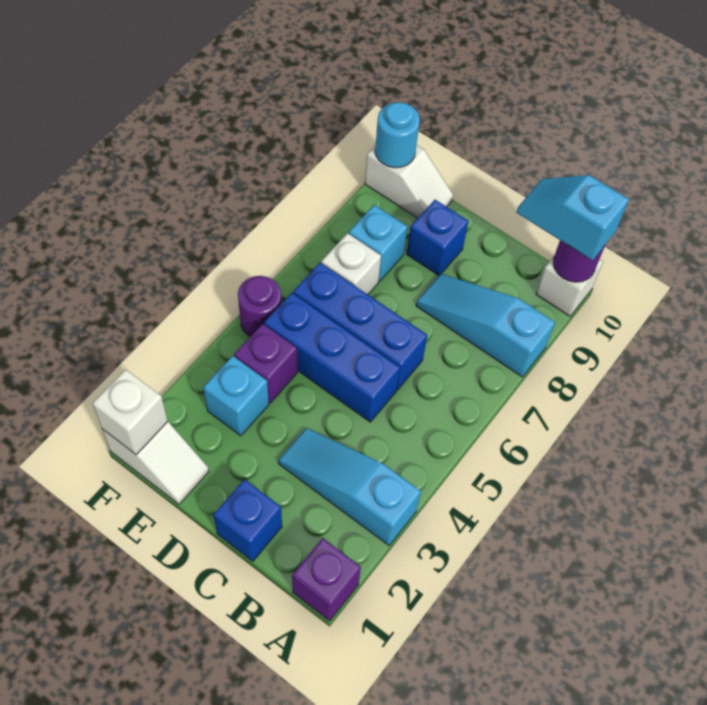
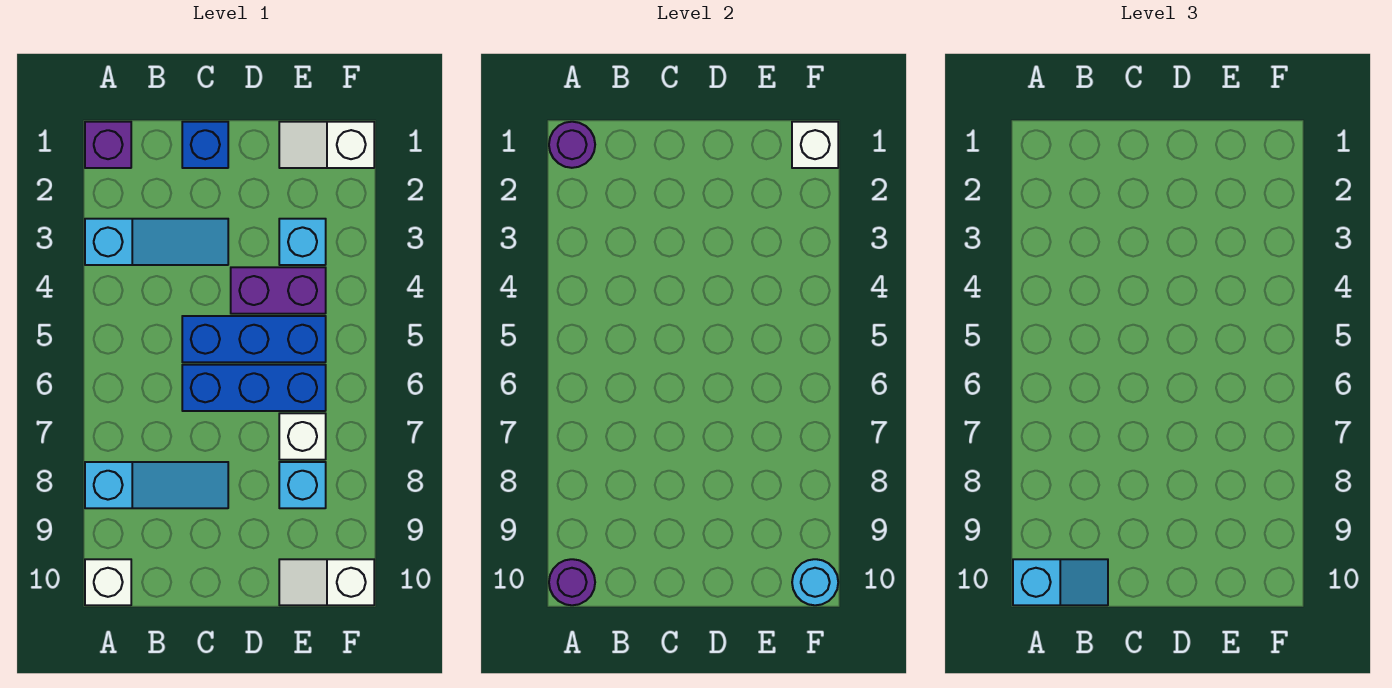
blue 1x1 brick [407,200,469,275] -> none
purple 1x1 brick [234,324,298,403] -> purple 1x2 brick [231,267,326,314]
purple 1x1 round brick [238,276,282,337] -> purple 1x1 round brick moved to [549,122,595,168]

